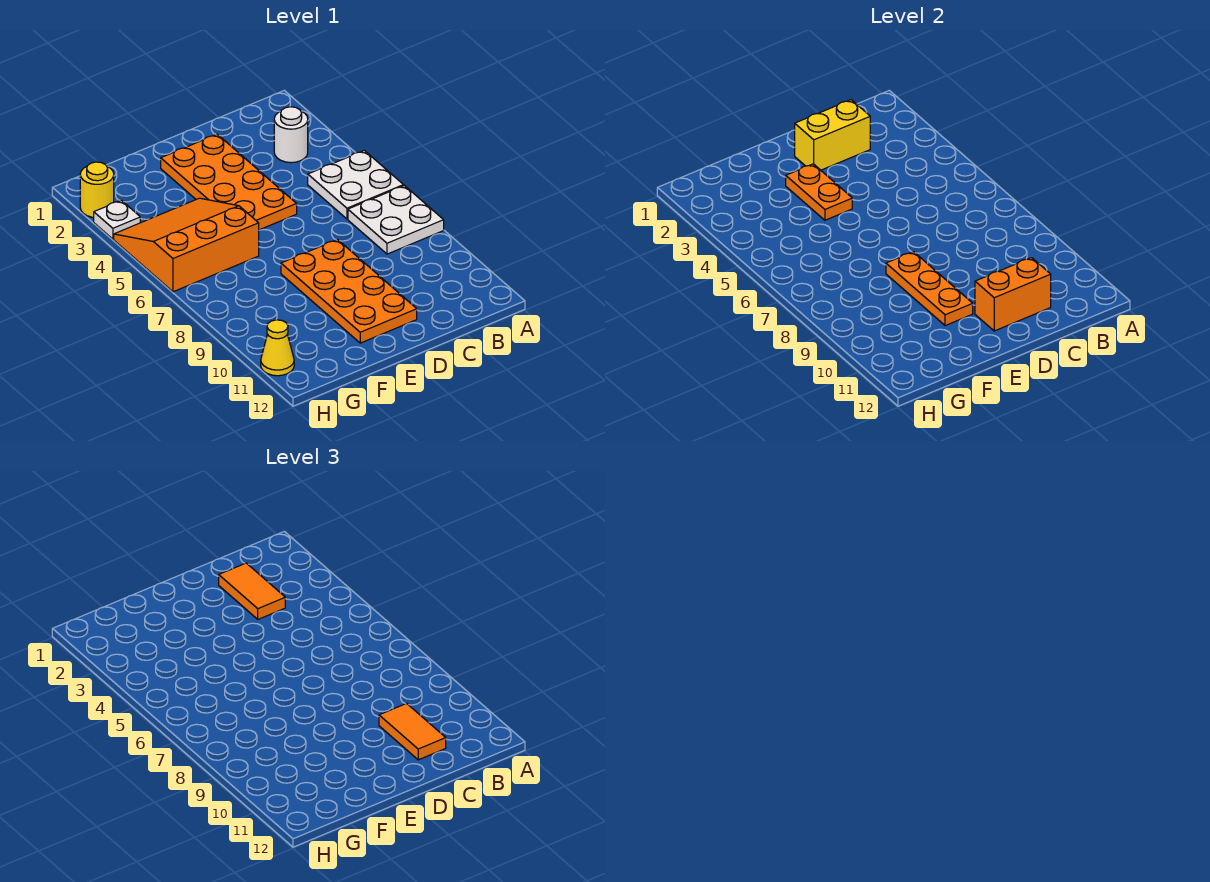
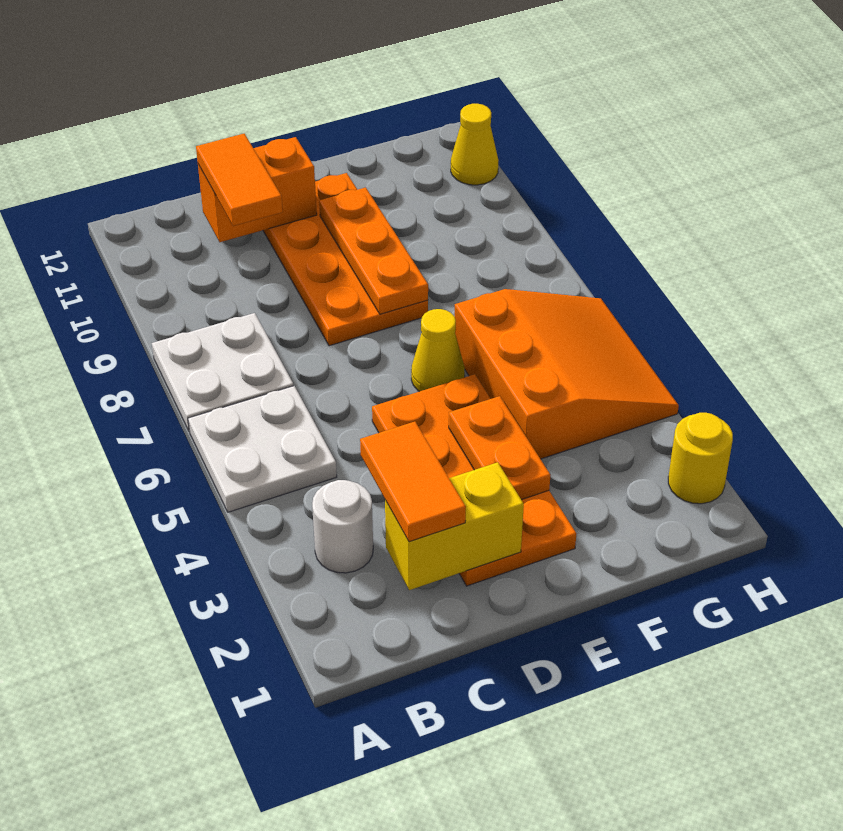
none -> yellow 1x1 cone [411,309,465,392]
orange 3x3 slope [114,198,259,292] -> orange 3x3 slope turned to [455,289,679,459]
white 1x1 plate [94,200,140,239] -> none

